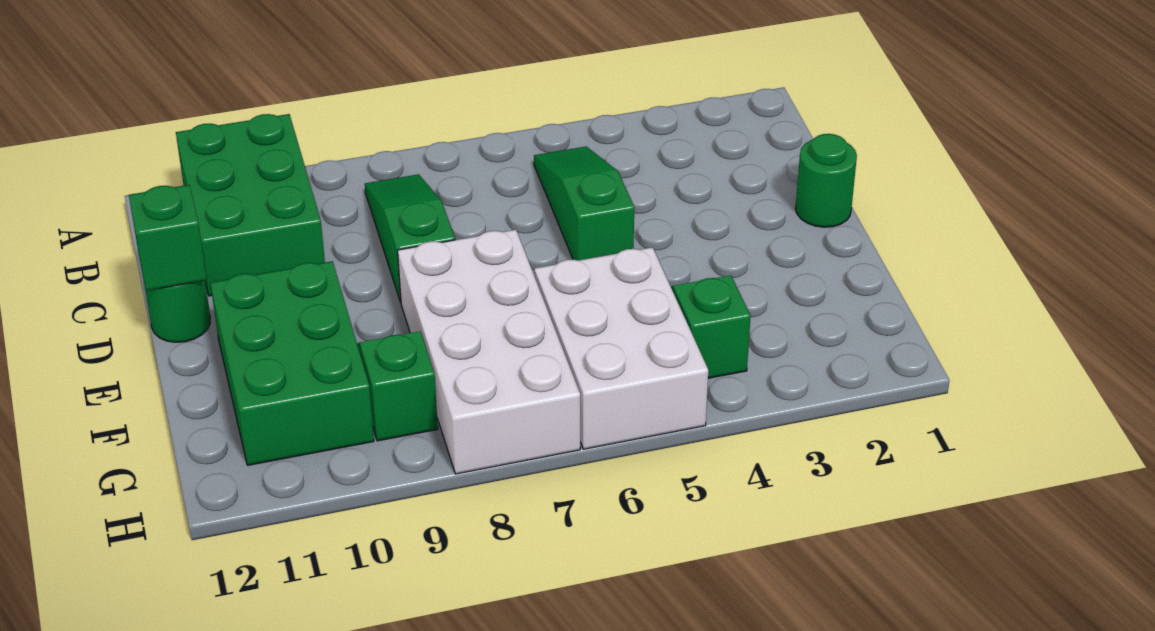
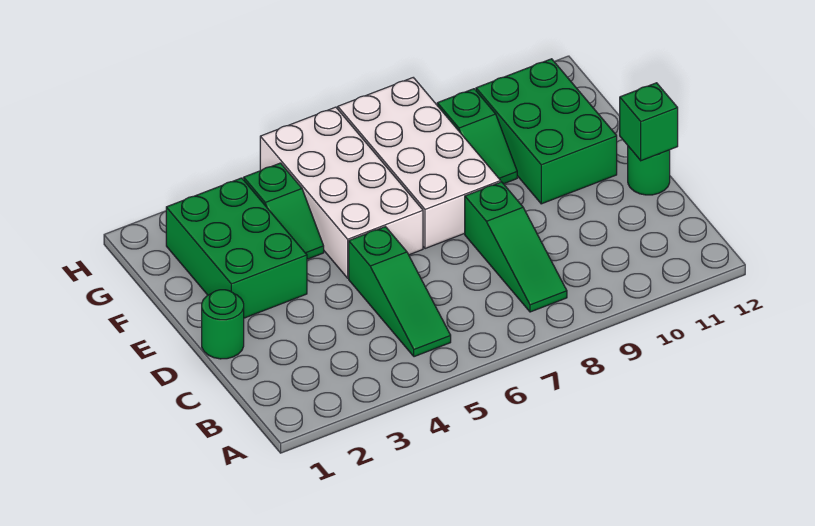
green 2x3 brick [176,114,325,296] -> green 2x3 brick moved to [166,178,307,318]
white 2x3 brick [534,247,708,449] -> white 2x4 brick [260,107,423,278]

